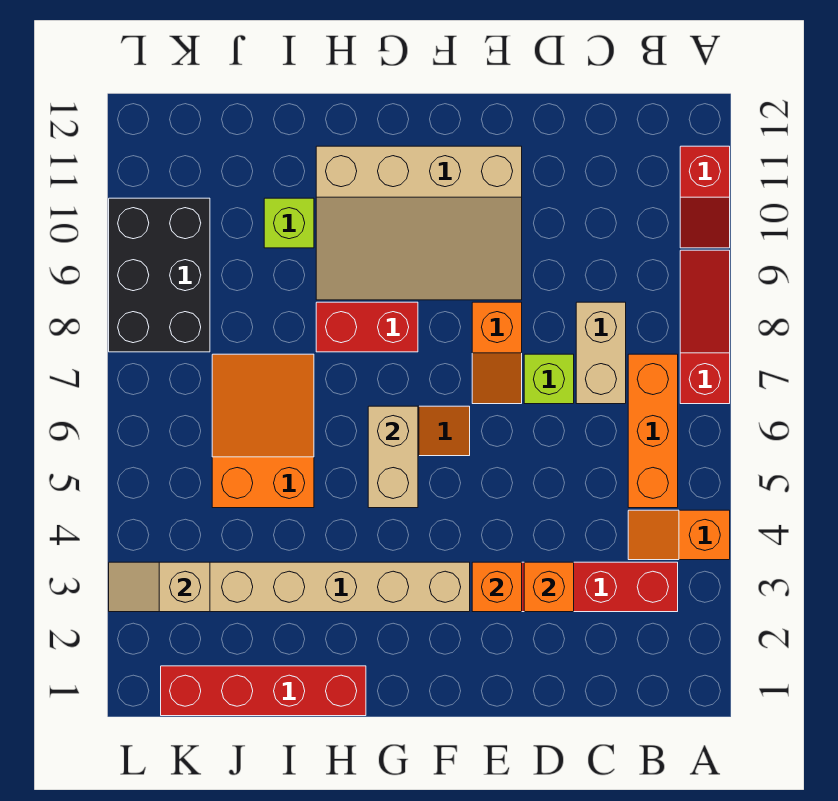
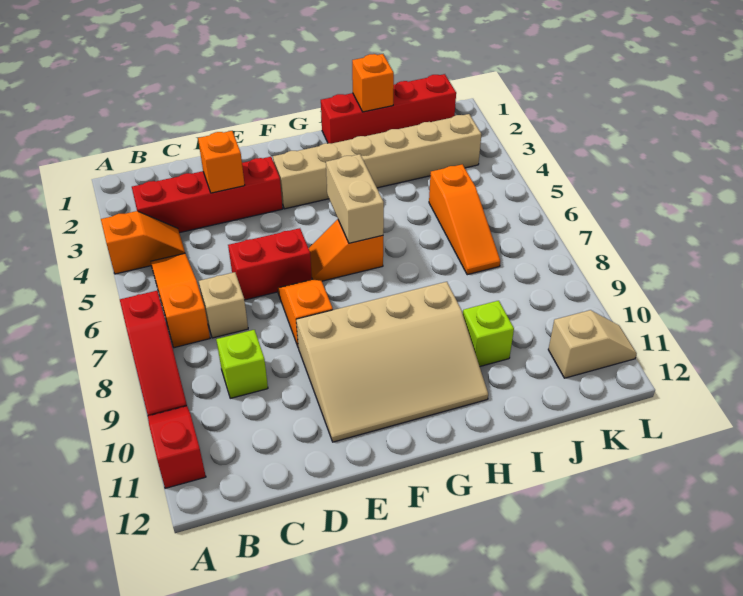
orange 1x3 brick [628,354,678,508] -> orange 1x3 slope [151,253,210,348]
tan 1x2 brick [576,302,626,404] -> tan 1x1 brick [199,272,248,338]
lime 1x1 brick [524,354,574,404] -> lime 1x1 brick moved to [216,330,268,398]
orange 1x1 brick [472,562,522,612] -> orange 1x1 brick moved to [352,54,394,112]
tan 3x4 slope [316,146,522,300] -> tan 3x4 slope turned to [296,282,488,442]
red 1x2 brick [316,302,418,352] -> red 1x2 brick moved to [228,228,312,300]
orange 2x3 slope [212,354,314,508] -> orange 1x3 slope [429,164,500,275]
tan 1x2 slope [109,562,210,612] -> tan 1x2 slope moved to [548,310,637,378]
black 2x3 brick [109,198,210,352] -> none

